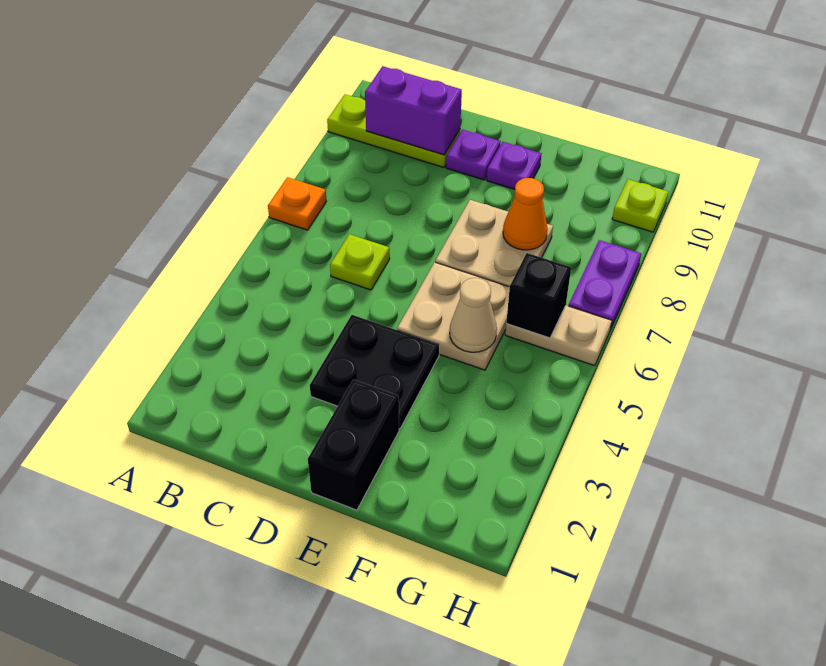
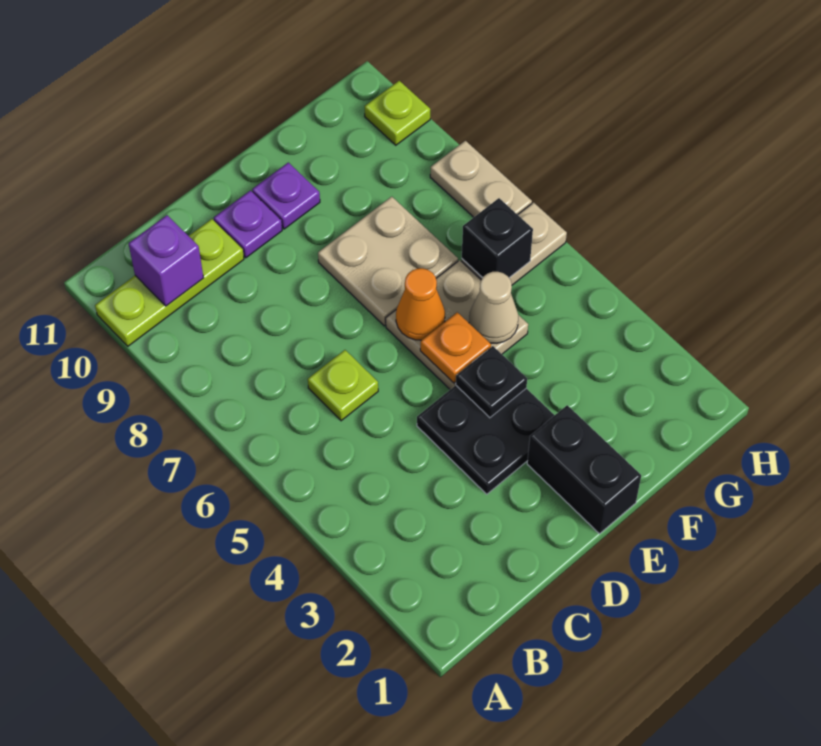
orange 1x1 plate [268,177,326,230] -> orange 1x1 plate moved to [420,312,491,383]
purple 1x2 brick [365,66,462,155] -> purple 1x1 brick [129,215,203,306]
none -> black 1x1 plate [456,346,527,418]
orange 1x1 cone [503,178,548,250] -> orange 1x1 cone moved to [396,268,445,340]
purple 1x2 plate [569,240,641,330] -> tan 1x2 plate [430,141,532,217]

